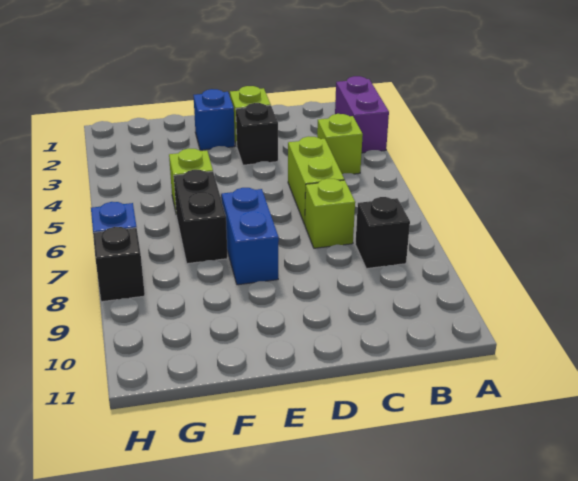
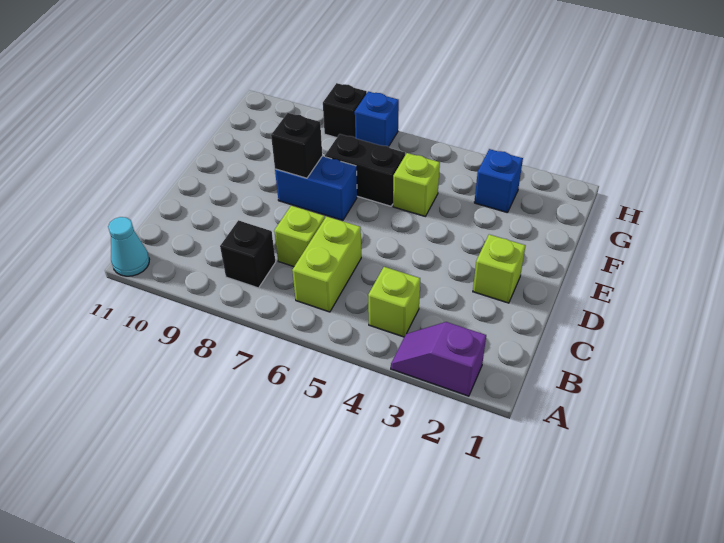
purple 1x2 brick [335,76,389,153] -> purple 1x2 slope [391,322,486,396]
none -> cyan 1x1 cone [108,217,149,276]
lime 1x2 brick [288,136,344,224] -> lime 1x2 brick turned to [292,216,361,312]
black 1x1 brick [236,103,278,165] -> black 1x1 brick moved to [271,113,322,178]
blue 1x1 brick [193,89,235,150] -> blue 1x1 brick moved to [474,149,523,213]

